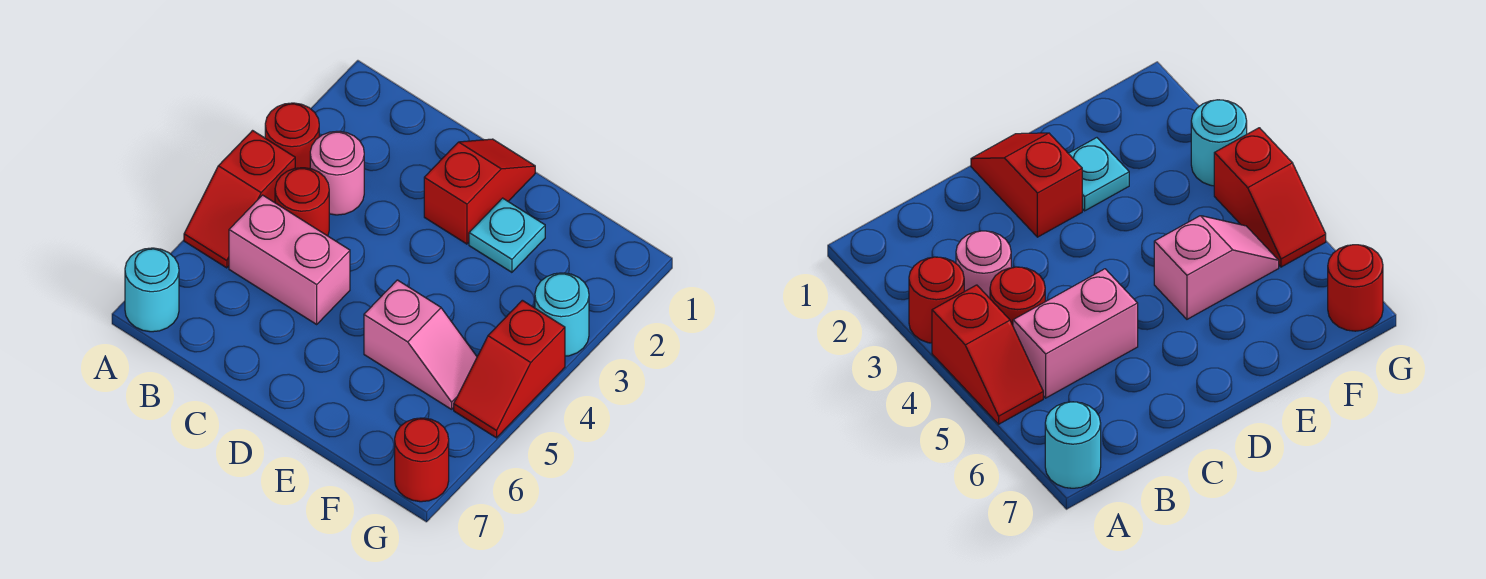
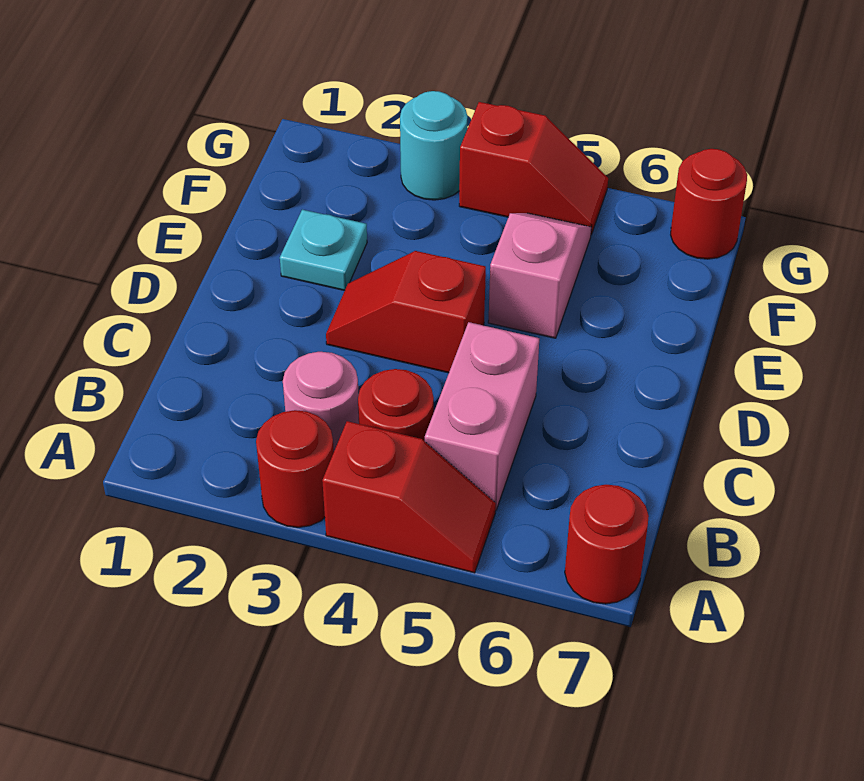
cyan 1x1 round brick [125,248,179,332] -> red 1x1 round brick [565,485,649,604]
red 1x2 slope [424,139,535,244] -> red 1x2 slope moved to [326,251,486,373]

